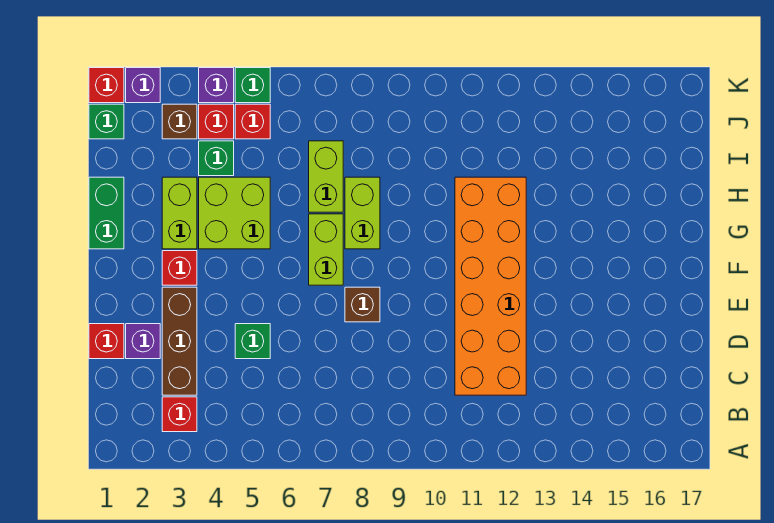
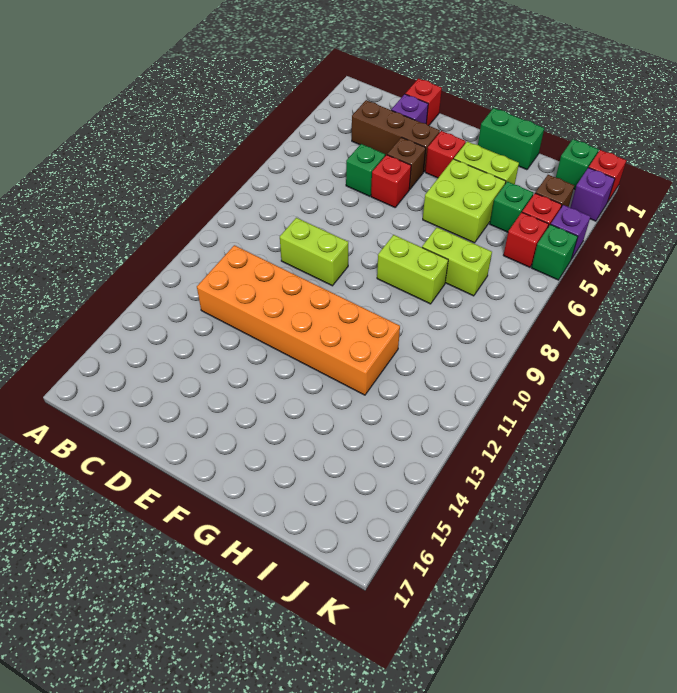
red 1x1 brick [162,397,197,432] -> red 1x1 brick moved to [371,155,411,207]
brown 1x1 brick [345,287,380,322] -> brown 1x1 brick moved to [387,137,426,190]
lime 1x2 brick [309,214,343,285] -> lime 1x2 brick moved to [280,218,348,286]

